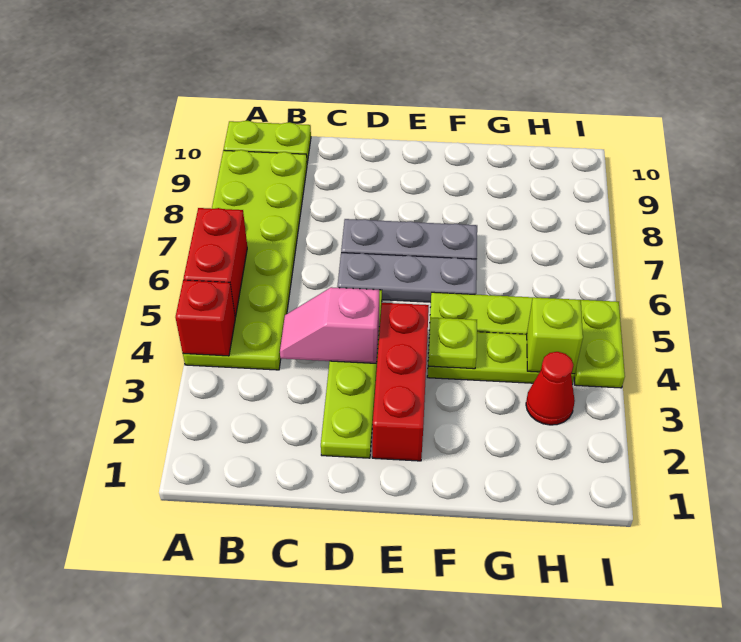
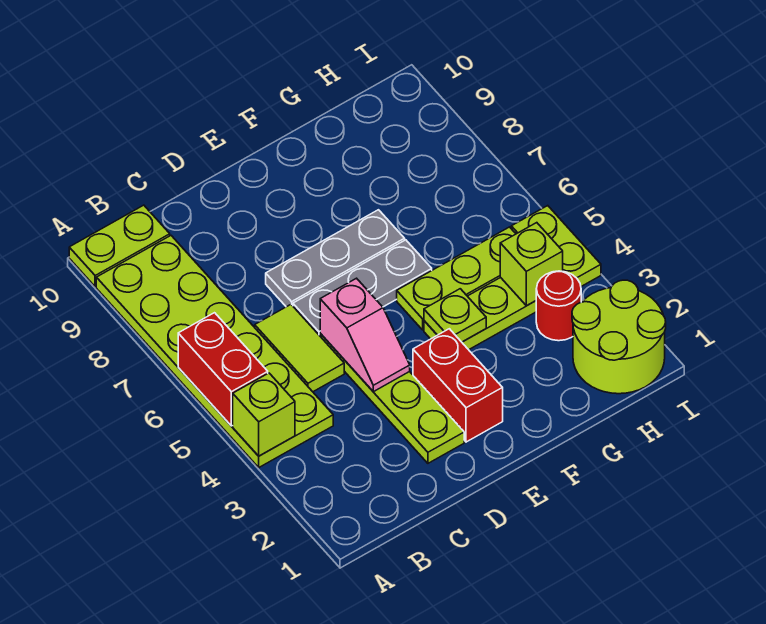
red 1x1 brick [175,280,235,356] -> lime 1x1 brick [233,373,295,456]
pink 1x2 slope [280,287,379,363] -> pink 1x2 slope turned to [320,278,410,392]
none -> lime 1x2 tile [255,305,344,392]
red 1x3 brick [372,303,429,461] -> red 1x2 brick [413,329,503,442]
none -> lime 2x2 round brick [572,280,666,394]
red 1x1 cone [526,352,575,425] -> red 1x1 round brick [536,271,581,341]

